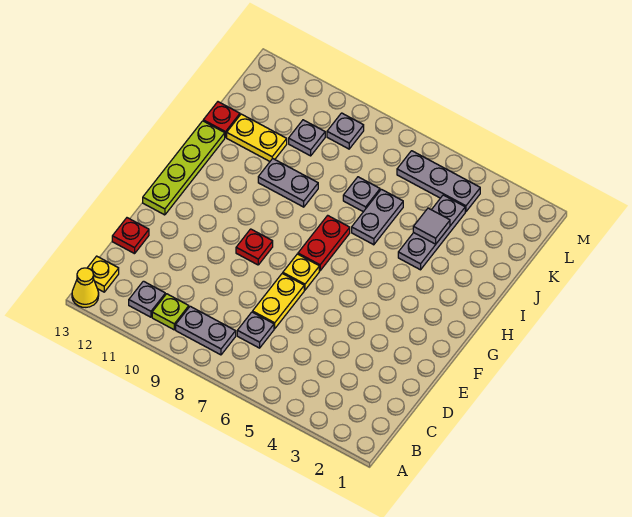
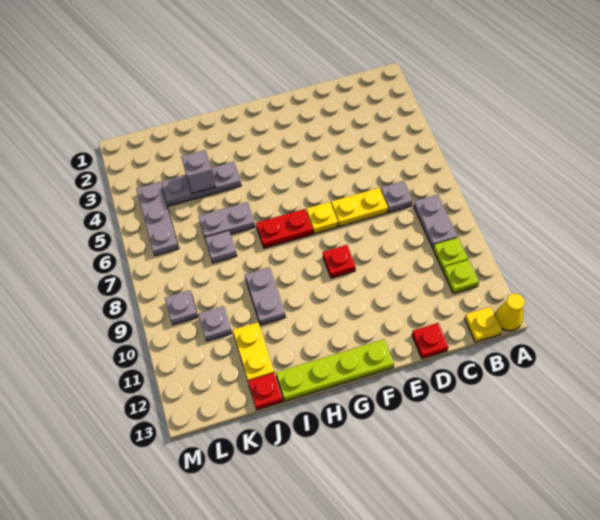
grey 1x1 plate [129,281,165,317] -> lime 1x1 plate [443,260,479,294]
grey 1x1 tile [413,208,450,244] -> grey 1x1 brick [182,150,215,194]

